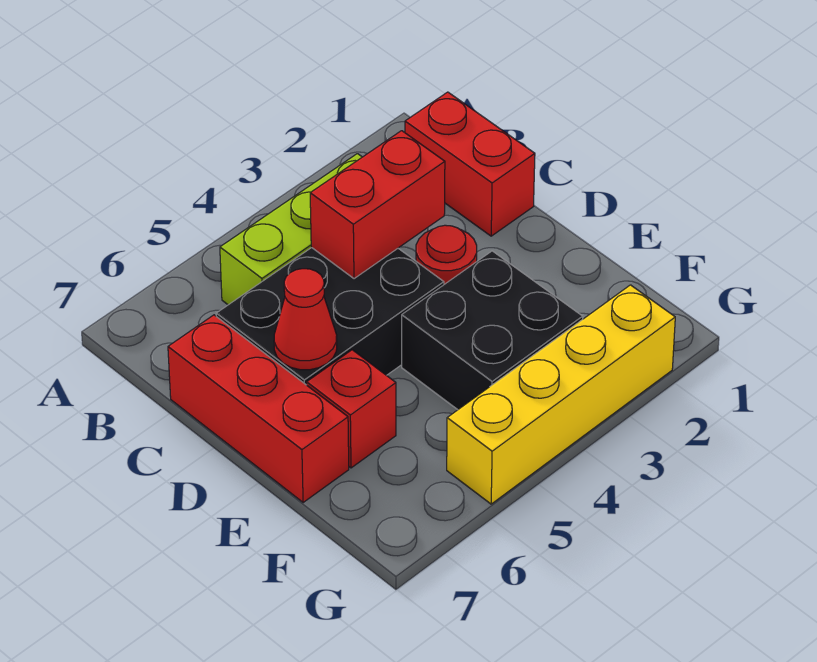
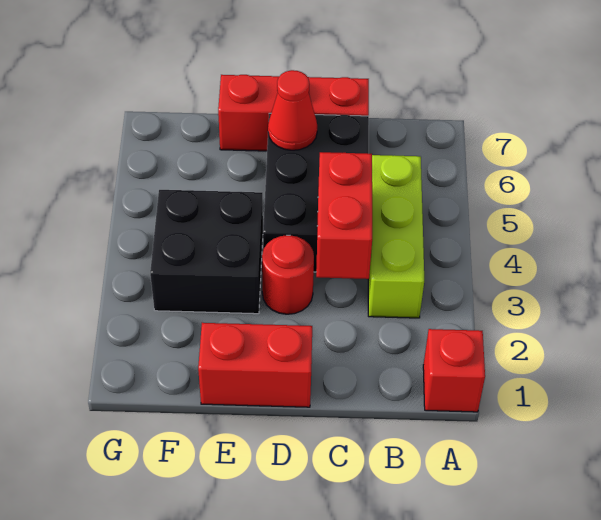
red 1x2 brick [405,92,535,236] -> red 1x2 brick moved to [198,323,312,407]
red 1x1 brick [307,350,396,468] -> red 1x1 brick moved to [423,329,485,412]
yellow 1x4 brick [447,285,675,504] -> none

